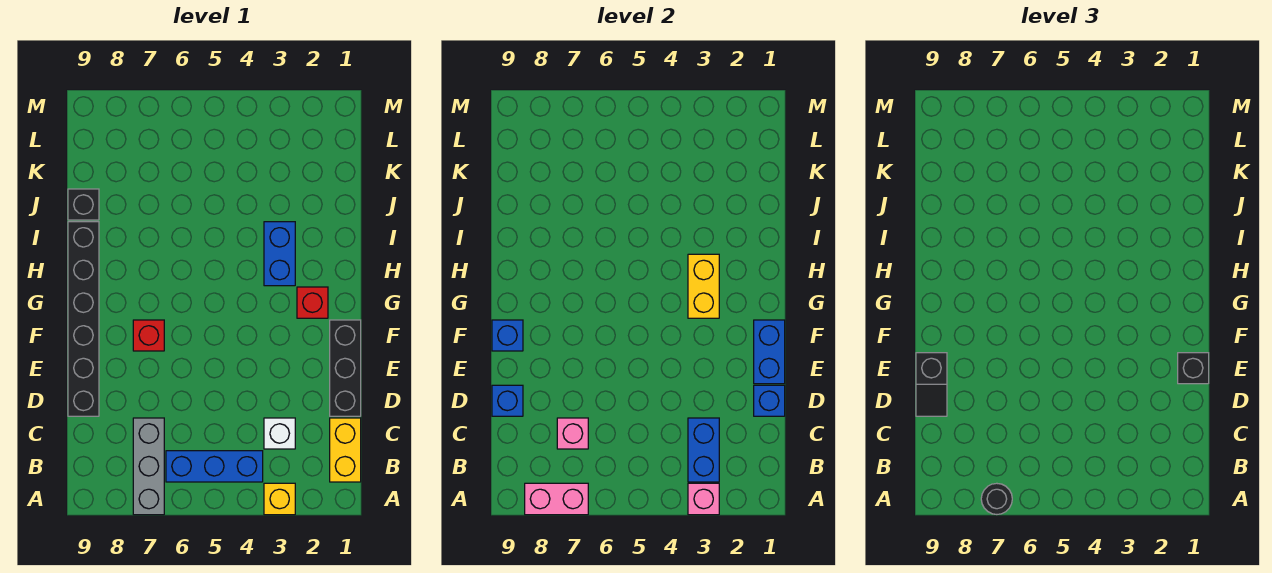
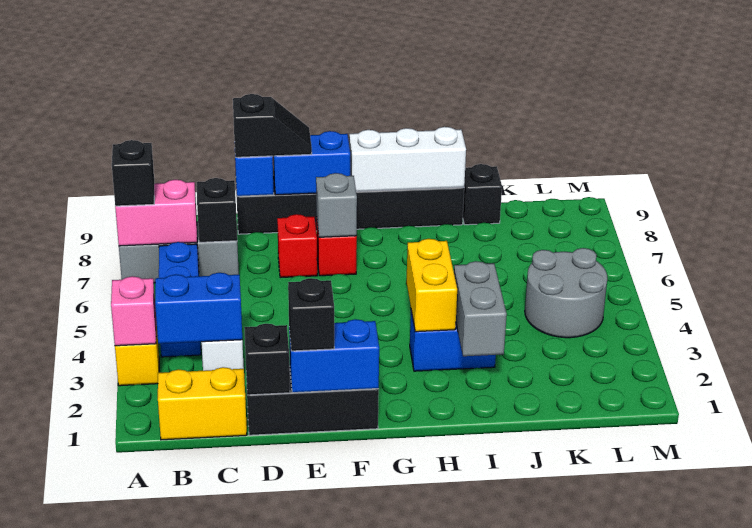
pink 1x2 brick [525,483,588,515] -> pink 1x2 brick turned to [115,180,197,246]
black 1x1 round brick [981,483,1012,514] -> black 1x1 brick [112,140,155,206]
pink 1x1 brick [557,418,588,449] -> black 1x1 brick [197,178,237,242]
blue 1x1 brick [754,385,785,416] -> black 1x1 brick [244,324,290,395]
black 1x2 slope [916,353,947,416] -> black 1x2 slope turned to [233,94,312,157]
none -> grey 1x1 brick [316,173,357,237]
blue 1x1 brick [492,320,523,351] -> blue 1x2 brick [273,131,350,195]
red 1x1 brick [297,287,328,318] -> red 1x1 brick moved to [277,214,317,278]
yellow 1x2 brick [688,254,719,318] -> yellow 1x2 brick turned to [406,239,457,332]
none -> white 1x3 brick [349,127,466,192]
none -> grey 1x2 brick [454,261,507,356]
none -> grey 2x2 round brick [525,248,607,338]

